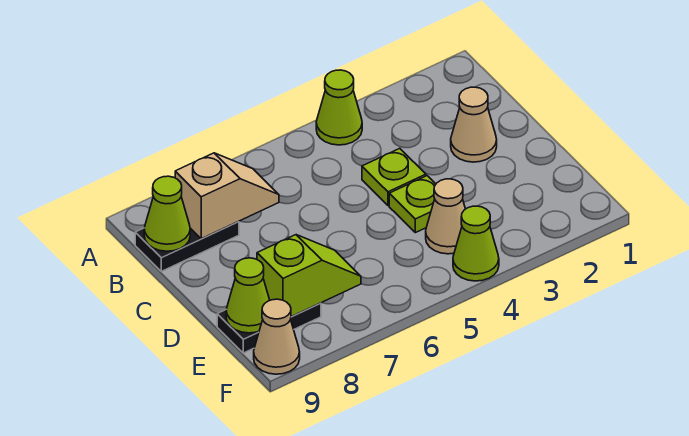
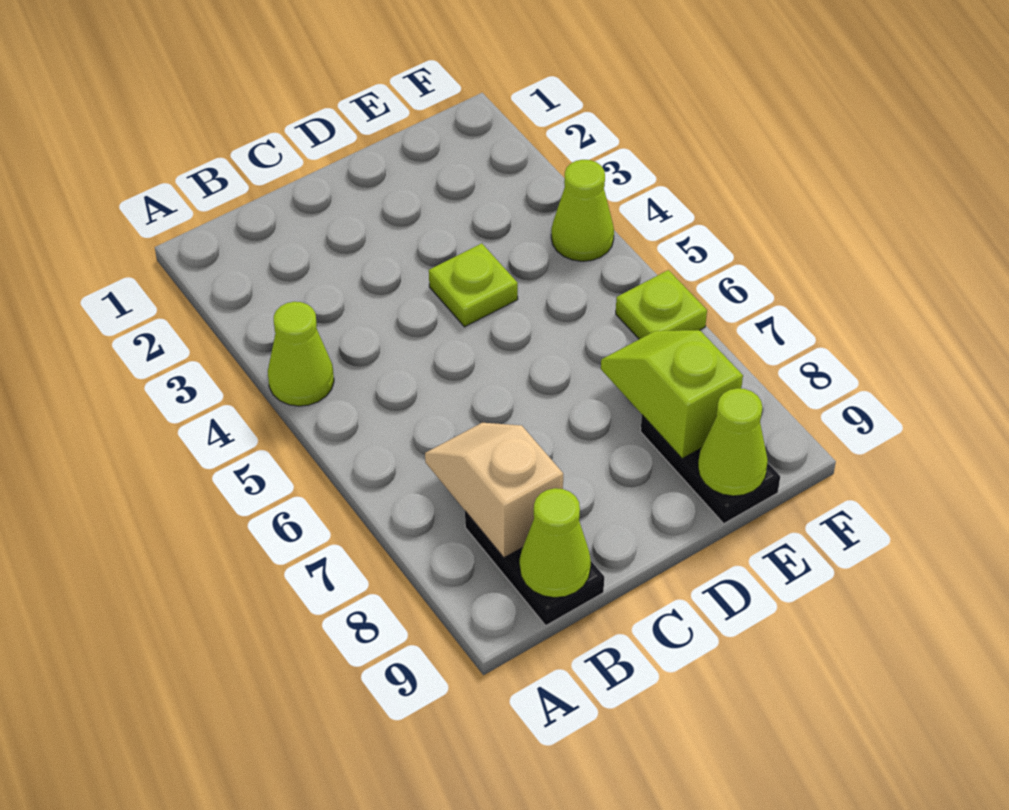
tan 1x1 cone [451,87,497,162] -> none
lime 1x1 plate [362,148,426,205] -> lime 1x1 plate moved to [616,270,707,339]
tan 1x1 cone [426,179,465,254] -> none
tan 1x1 cone [254,299,300,374] -> none

